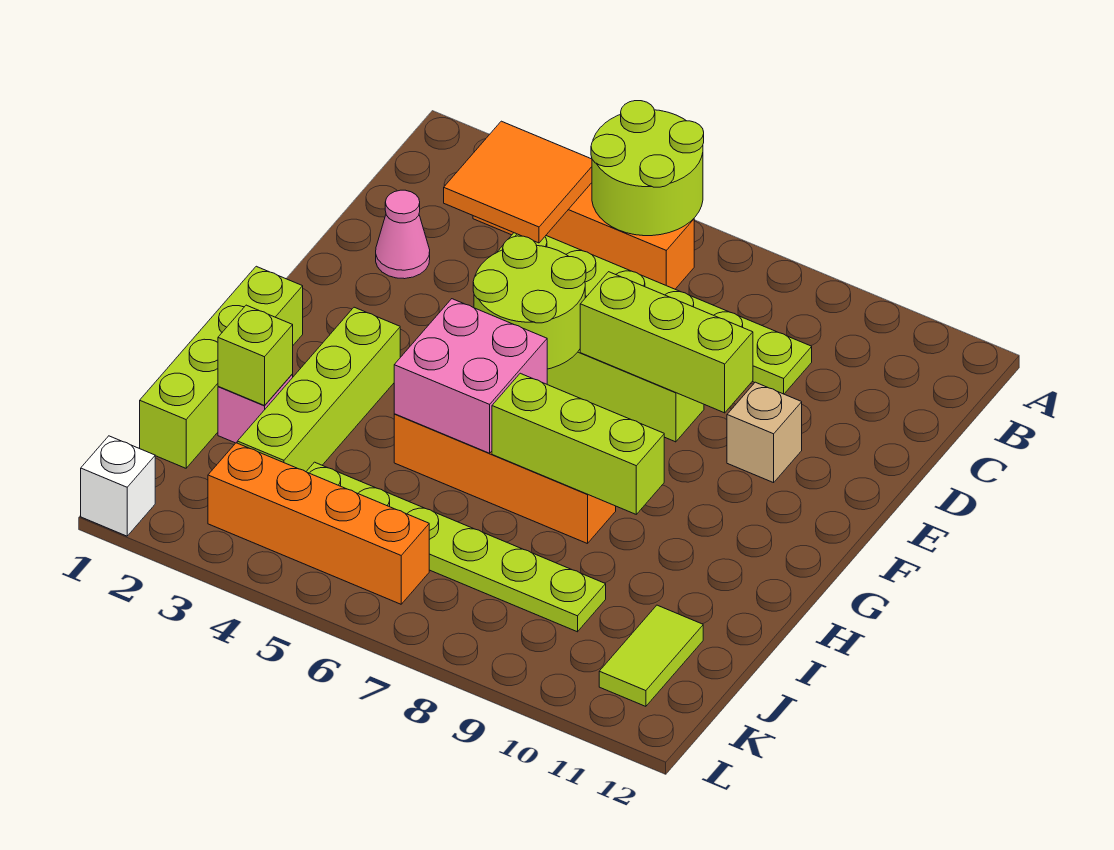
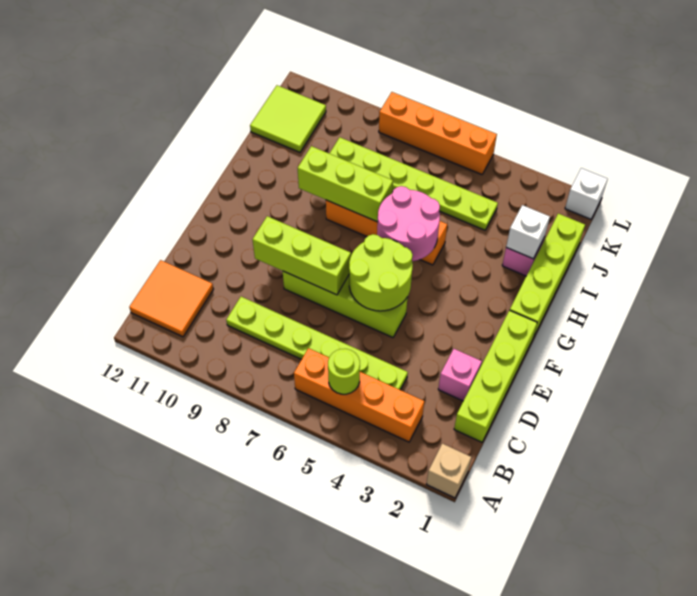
lime 2x2 round brick [591,101,704,236] -> lime 1x1 round brick [328,349,360,394]
orange 2x2 tile [444,121,592,243] -> orange 2x2 tile moved to [129,260,213,337]
pink 1x1 cone [376,190,430,279] -> pink 1x1 brick [438,349,482,401]
tan 1x1 brick [727,382,802,483] -> tan 1x1 brick moved to [427,444,471,498]
lime 1x4 brick [237,307,400,472] -> lime 1x4 brick moved to [454,310,537,442]
pink 2x2 brick [394,299,547,453] -> pink 2x2 round brick [377,186,440,261]
lime 1x1 brick [218,305,293,406] -> white 1x1 brick [506,205,550,259]
lime 1x2 tile [599,605,703,706] -> lime 2x2 tile [250,85,326,152]
orange 1x4 brick [208,443,429,604] -> orange 1x4 brick moved to [379,92,497,174]

